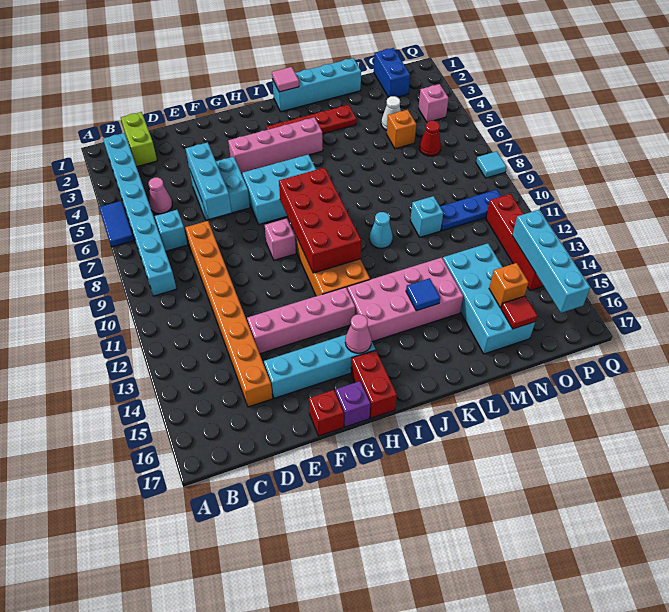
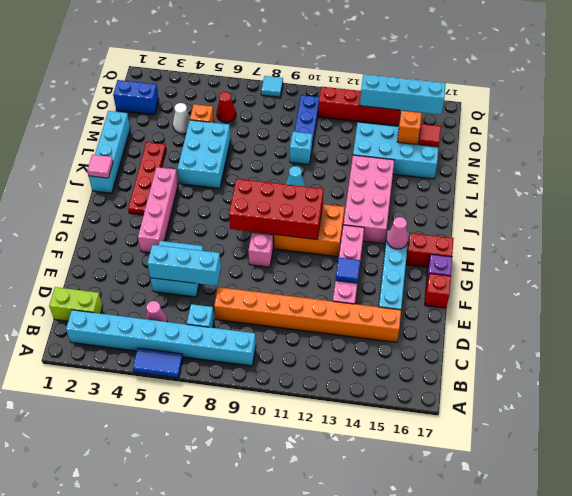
cyan 2x3 brick [242,154,316,224] -> cyan 2x3 brick moved to [178,120,231,188]
blue 1x1 tile [406,278,440,311] -> blue 1x1 tile moved to [336,258,360,283]
pink 1x1 brick [418,84,449,122] -> none

